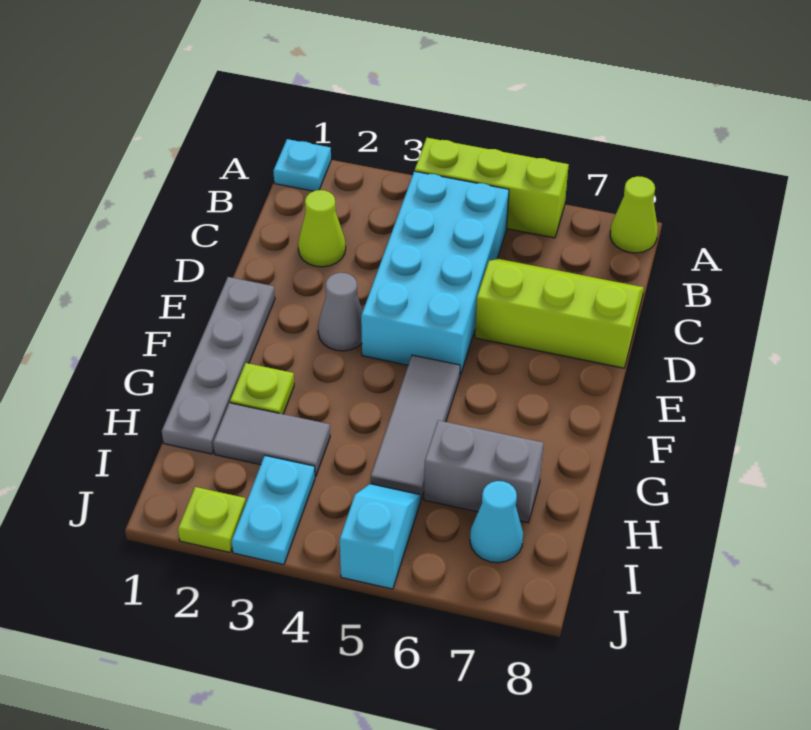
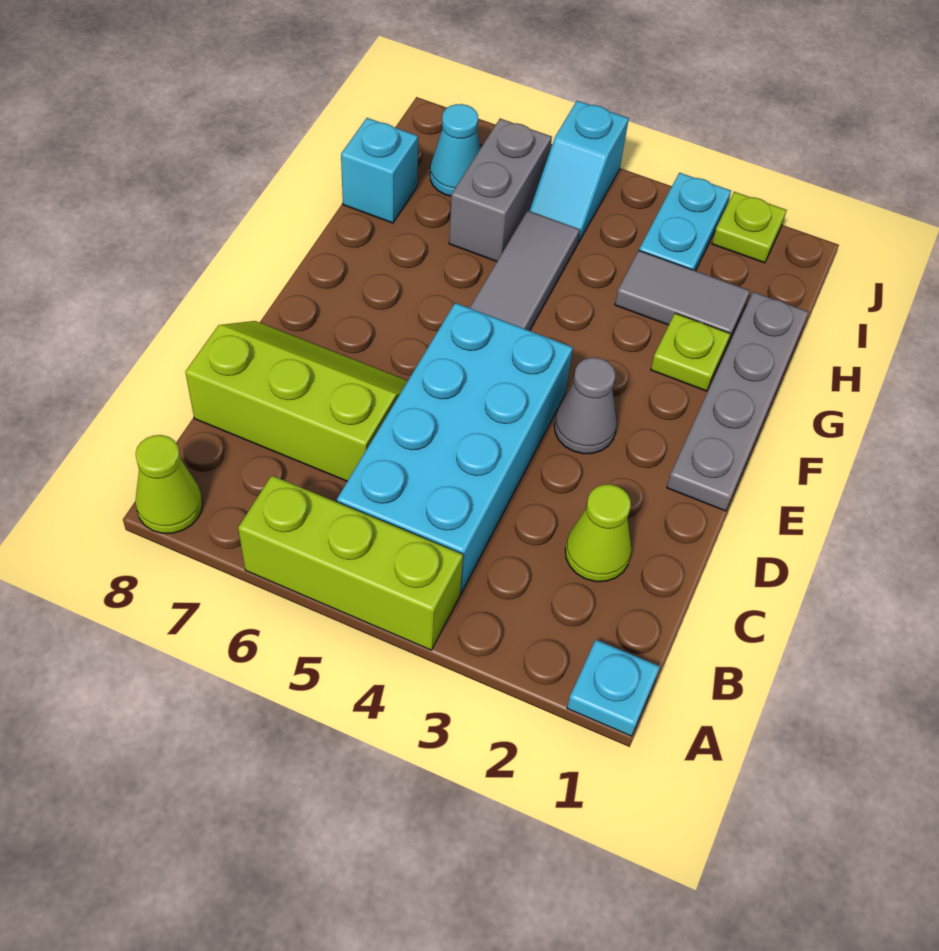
lime 2x3 slope [475,259,644,368] -> lime 2x3 slope turned to [185,321,408,481]
grey 1x2 brick [424,420,543,523] -> grey 1x2 brick turned to [449,119,552,262]
none -> cyan 1x1 brick [341,118,418,223]

